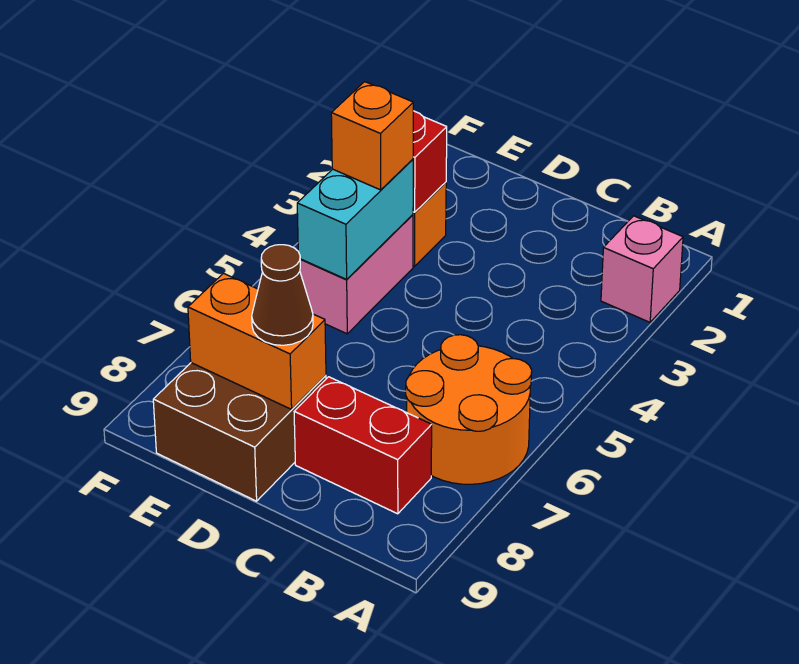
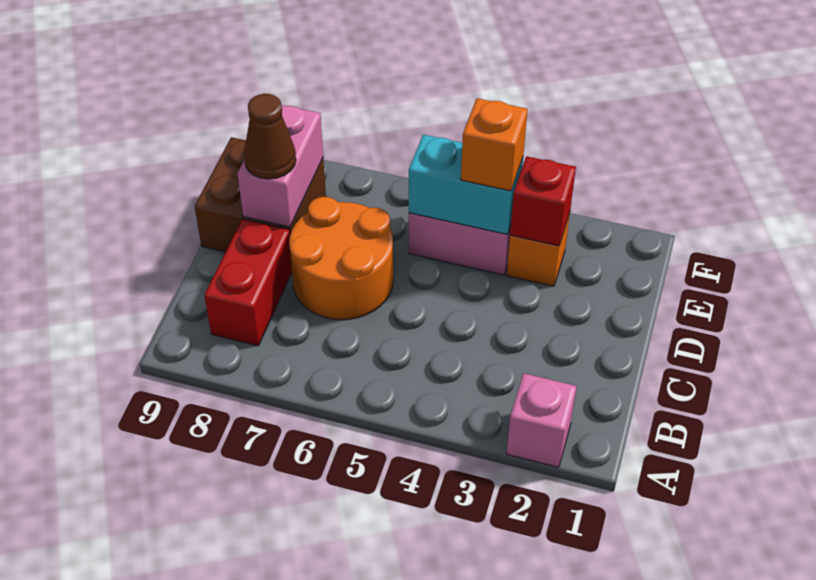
orange 2x2 round brick [406,335,532,484] -> orange 2x2 round brick moved to [289,197,393,320]
orange 1x2 brick [188,273,326,409] -> pink 1x2 brick [237,105,323,227]

